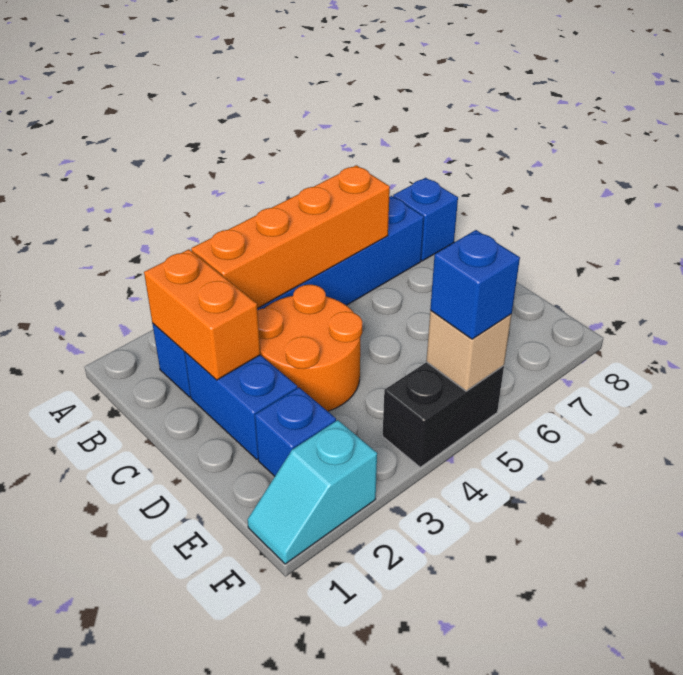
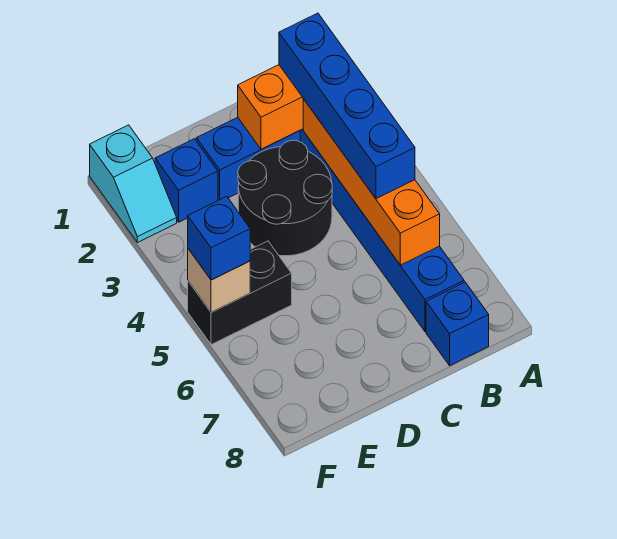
none -> blue 1x4 brick [279,13,415,199]
orange 2x2 round brick [257,284,362,411] -> black 2x2 round brick [238,140,332,256]
cyan 1x2 slope [247,420,377,564] -> cyan 1x2 slope turned to [90,125,177,243]
black 1x2 brick [383,362,504,467] -> black 1x2 brick turned to [188,241,292,345]

